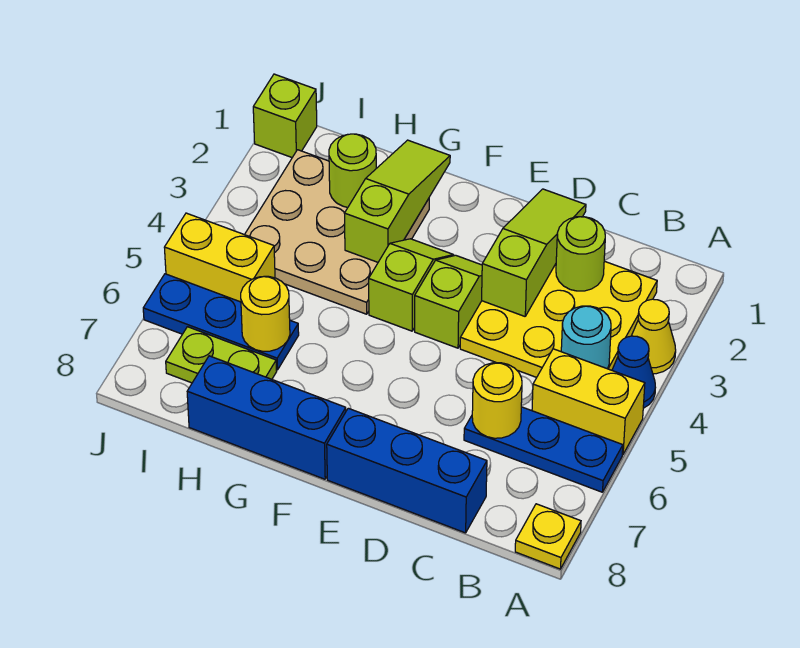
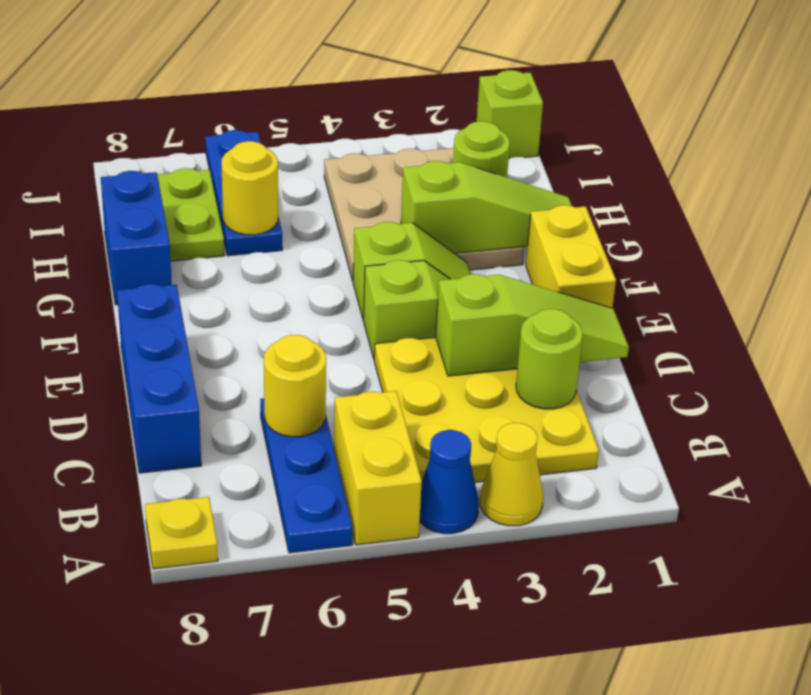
cyan 1x1 round brick [561,306,611,369] -> none
blue 1x3 brick [187,356,346,479] -> blue 1x2 brick [101,171,172,305]
yellow 1x2 brick [164,213,275,302] -> yellow 1x2 brick moved to [526,205,616,308]

